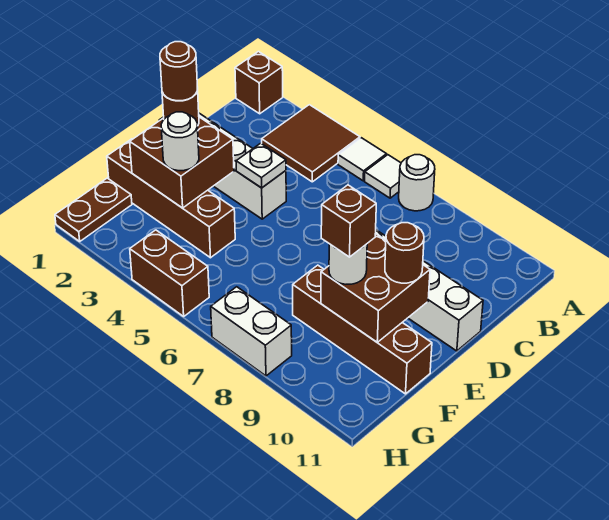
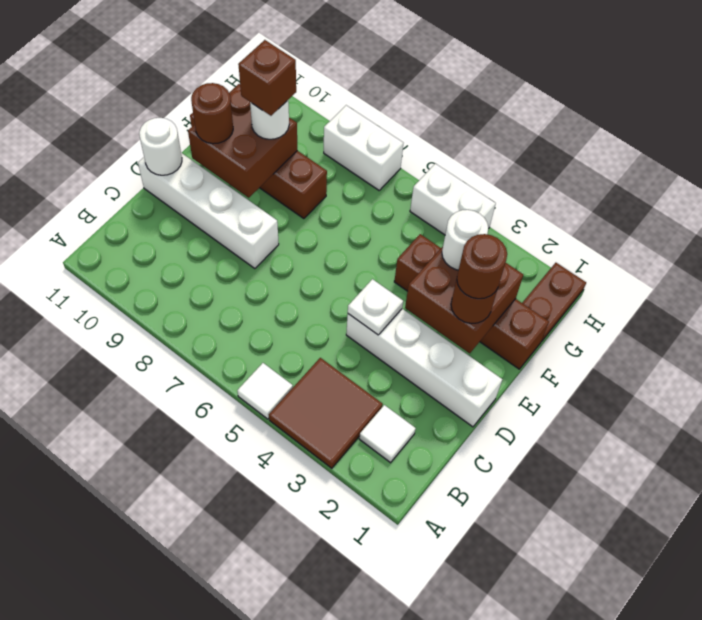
brown 1x1 brick [235,52,283,114] -> none
white 1x1 tile [365,155,401,198] -> white 1x1 tile moved to [359,405,416,463]
white 1x1 round brick [399,155,435,211] -> white 1x1 round brick moved to [139,118,182,175]
brown 1x2 brick [130,230,209,316] -> white 1x2 brick [410,164,496,235]

